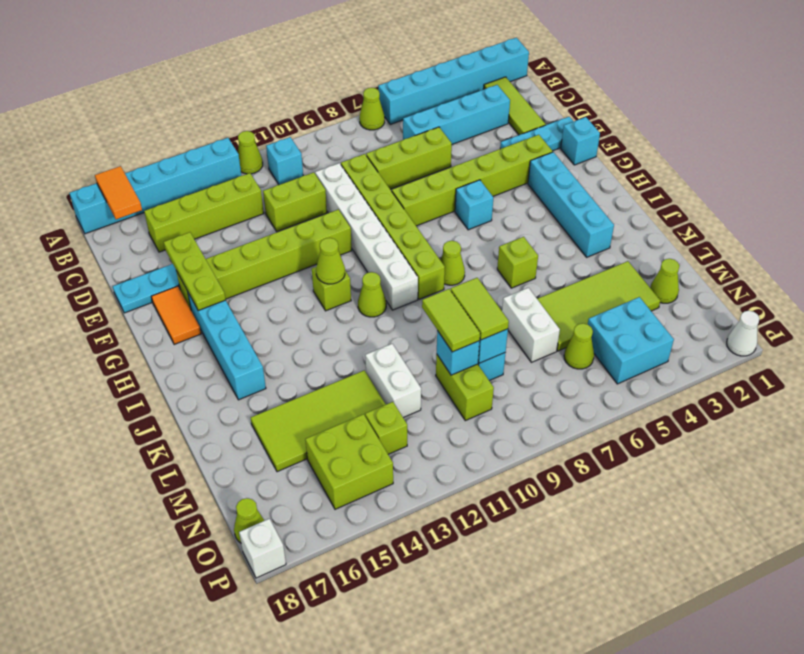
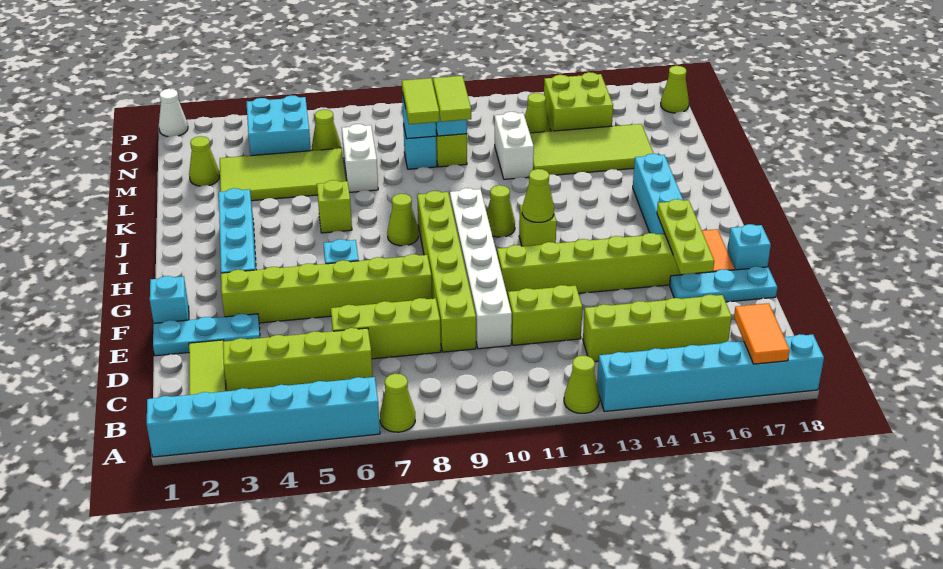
cyan 1x1 brick [266,137,303,185] -> cyan 1x1 brick moved to [728,224,771,270]
cyan 1x4 brick [403,85,510,144] -> lime 1x4 brick [223,328,373,391]
lime 1x1 brick [365,402,407,454] -> lime 1x1 cone [525,93,550,133]
white 1x1 brick [239,519,286,578] -> none

